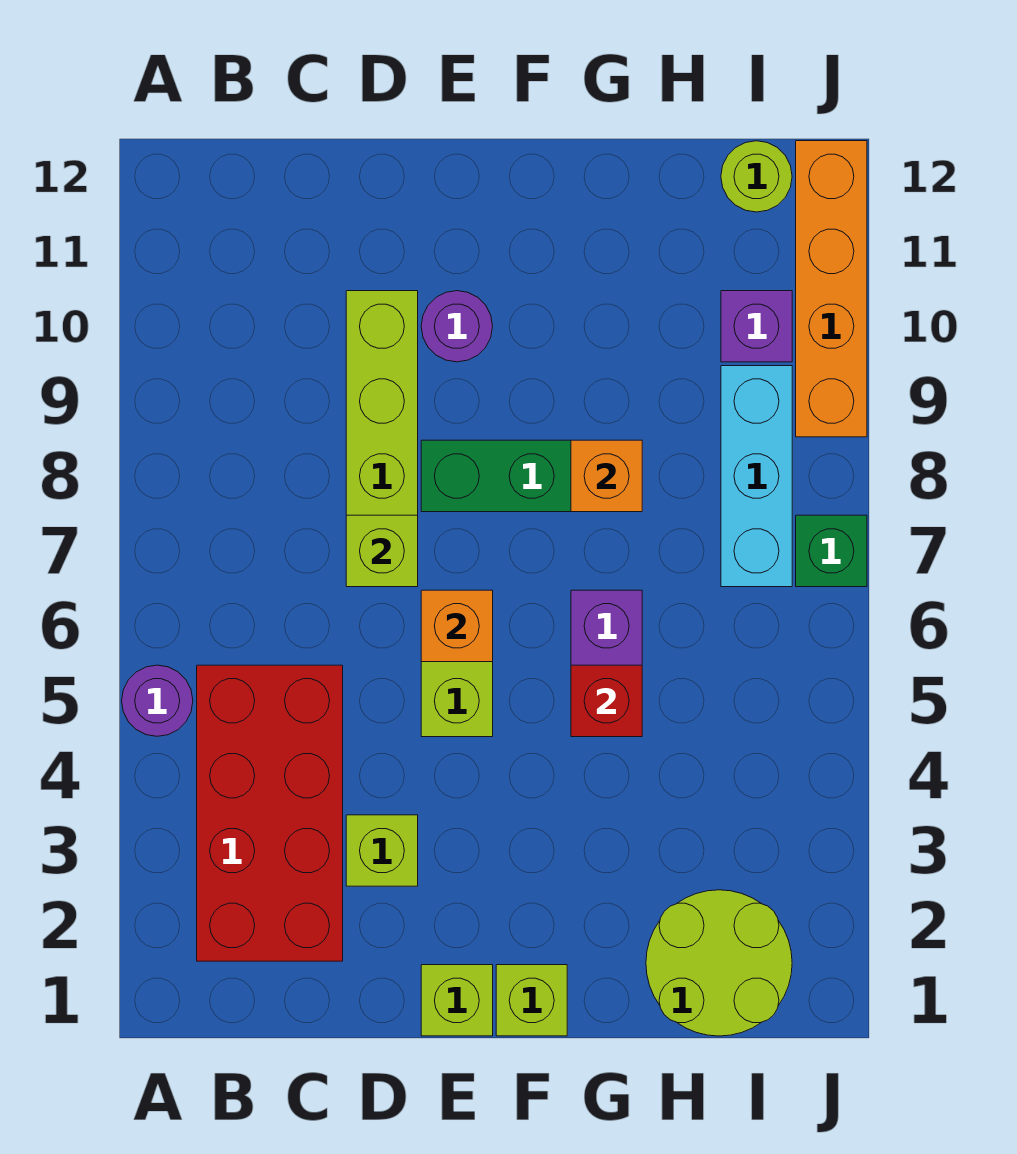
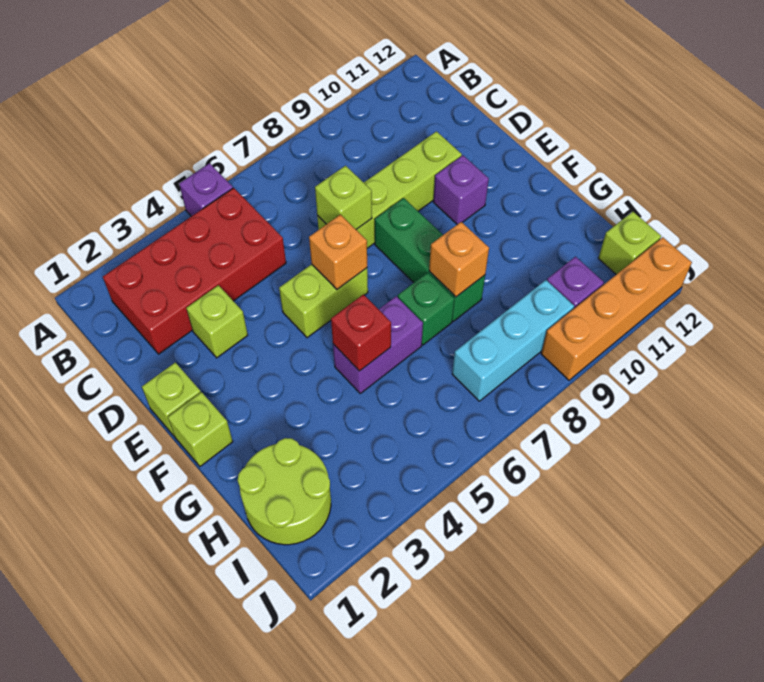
purple 1x1 round brick [122,665,193,736] -> purple 1x1 brick [179,163,233,216]
purple 1x1 round brick [421,291,493,362] -> purple 1x1 brick [433,155,489,224]
lime 1x1 round brick [721,141,792,212] -> lime 1x1 brick [598,212,661,274]
green 1x1 brick [796,515,867,587] -> green 1x1 brick moved to [398,273,454,345]

